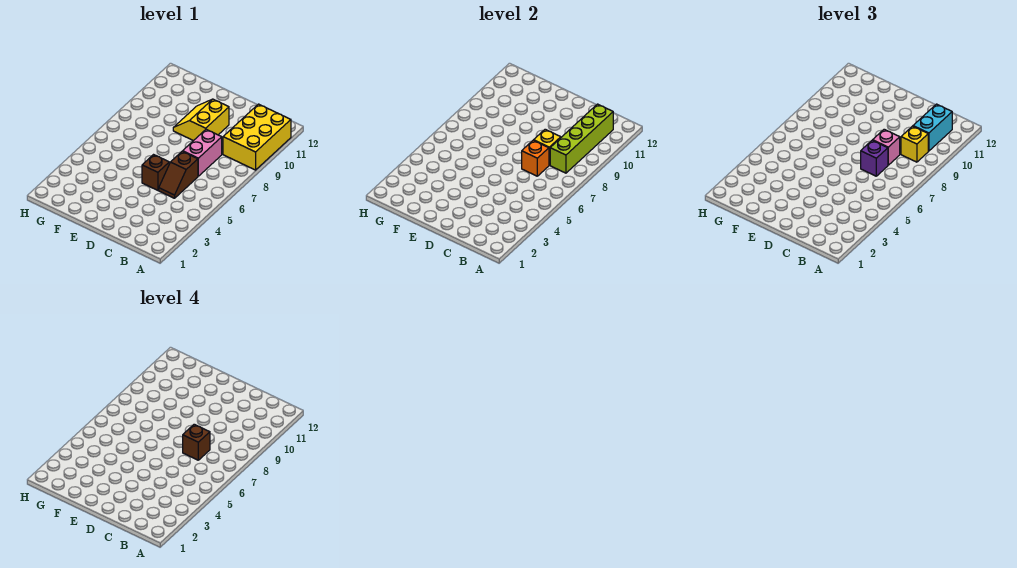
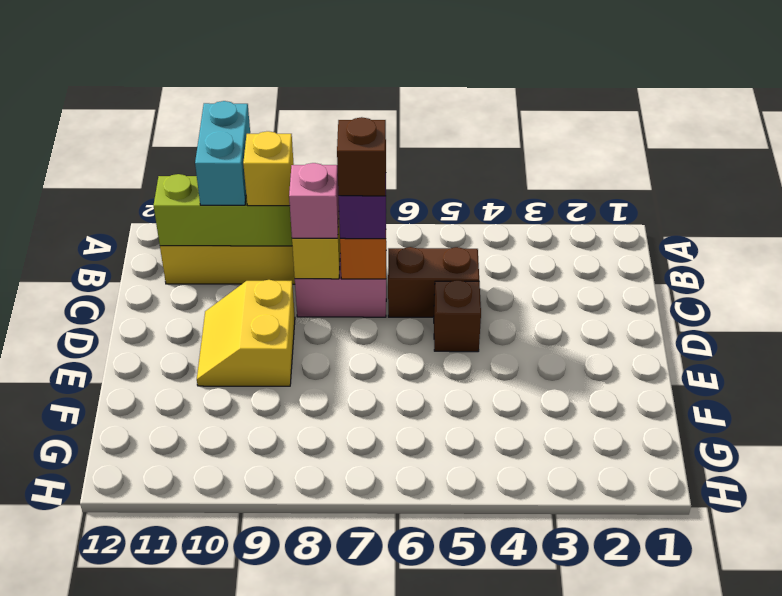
cyan 1x2 brick [913,104,952,151] -> cyan 1x2 brick turned to [195,101,250,205]
brown 1x2 slope [159,151,198,198] -> brown 1x2 brick [388,247,479,317]
yellow 2x2 slope [173,99,229,141] -> yellow 2x2 slope turned to [197,280,295,386]

